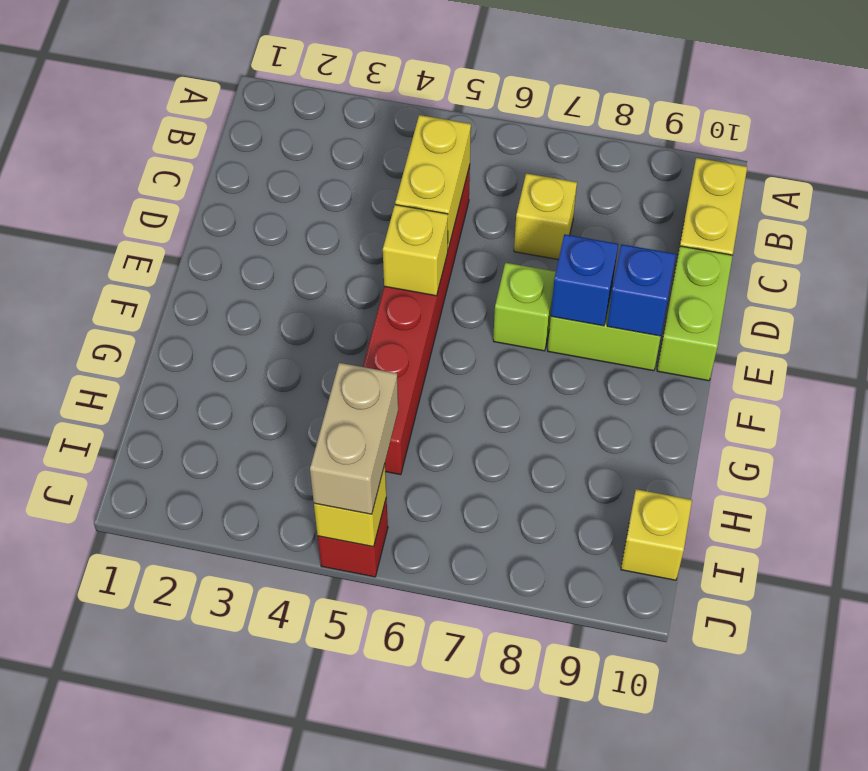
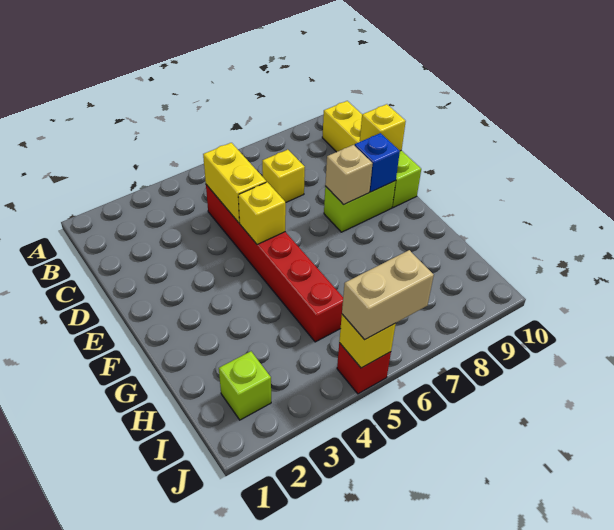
lime 1x1 brick [493,263,556,351] -> lime 1x1 brick moved to [219,351,271,420]
blue 1x1 brick [551,234,618,326] -> tan 1x1 brick [325,145,373,205]
tan 1x2 brick [310,363,398,514] -> tan 1x2 brick turned to [342,250,434,340]
yellow 1x1 brick [621,489,692,580] -> yellow 1x1 brick moved to [360,104,406,151]

